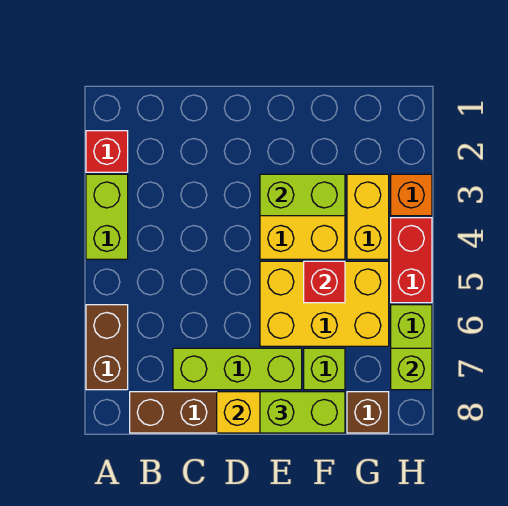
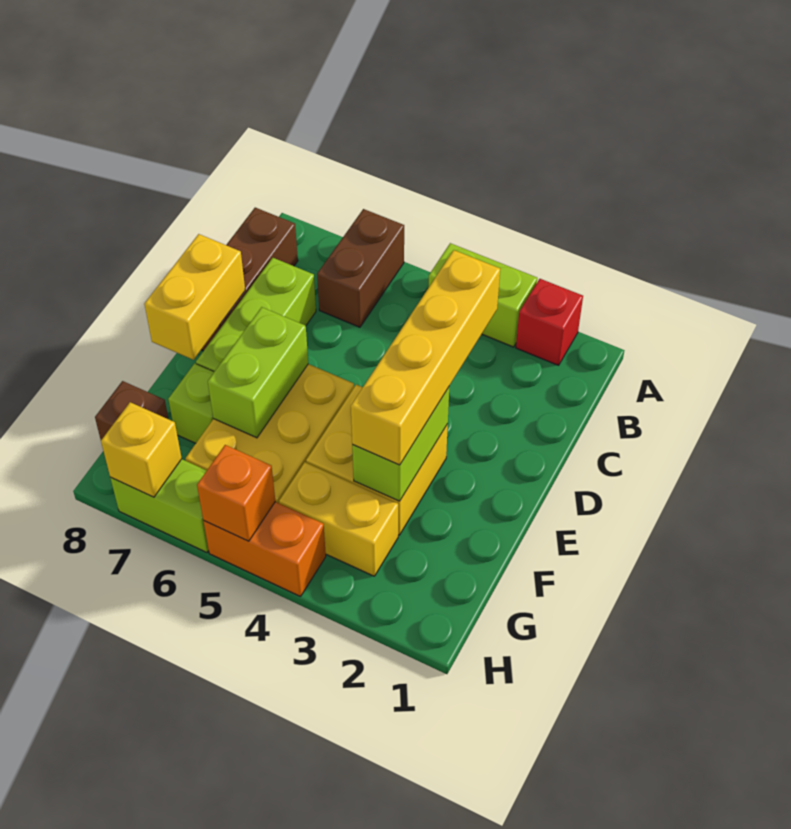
brown 1x2 brick [86,305,128,390] -> brown 1x2 brick turned to [317,209,404,327]
none -> yellow 1x4 brick [350,250,500,465]
lime 1x2 brick [260,392,345,433] -> lime 1x2 brick moved to [208,307,308,438]
red 1x1 brick [304,261,345,303] -> none
orange 1x1 brick [391,174,432,216] -> orange 1x1 brick moved to [197,445,275,541]
red 1x2 brick [391,218,432,303] -> orange 1x2 brick [204,502,326,596]
lime 1x1 brick [391,348,432,390] -> yellow 1x1 brick [101,402,182,497]

